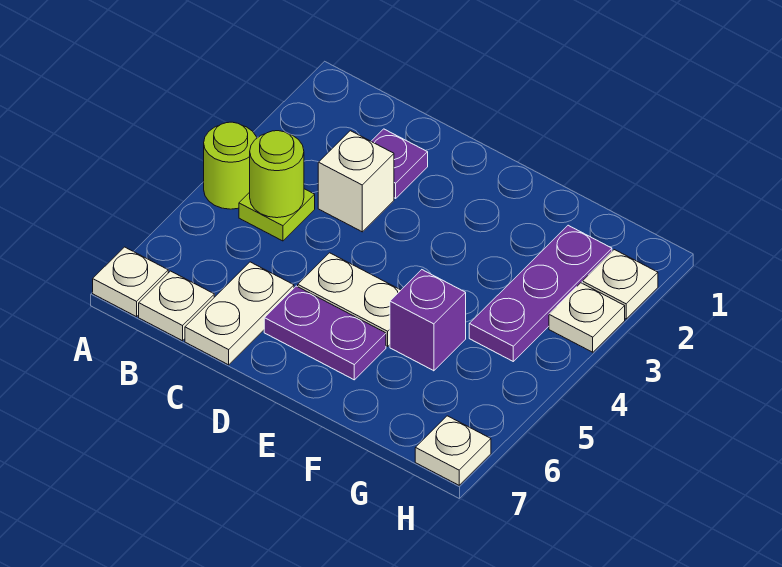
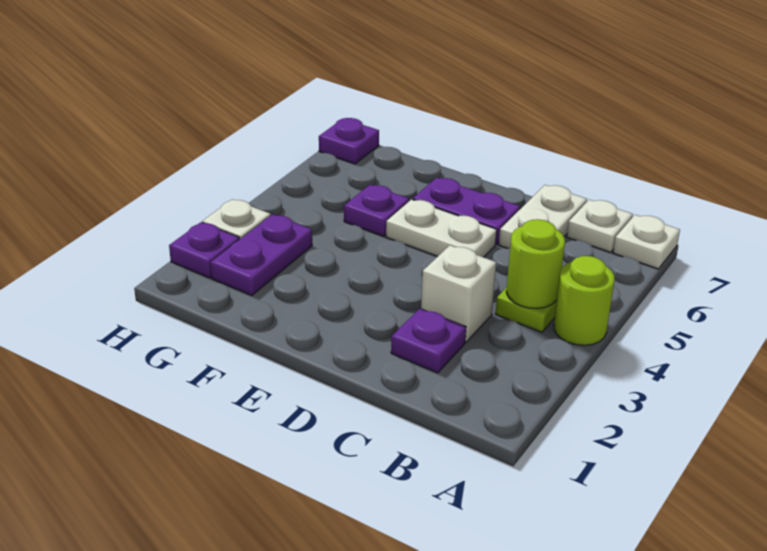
purple 1x1 brick [390,270,466,371] -> purple 1x1 plate [344,185,409,236]
purple 1x3 plate [469,225,612,361] -> purple 1x2 plate [210,214,312,295]
white 1x1 plate [582,250,658,319] -> purple 1x1 plate [169,222,240,278]
white 1x1 plate [415,416,491,485] -> purple 1x1 plate [319,118,379,164]

